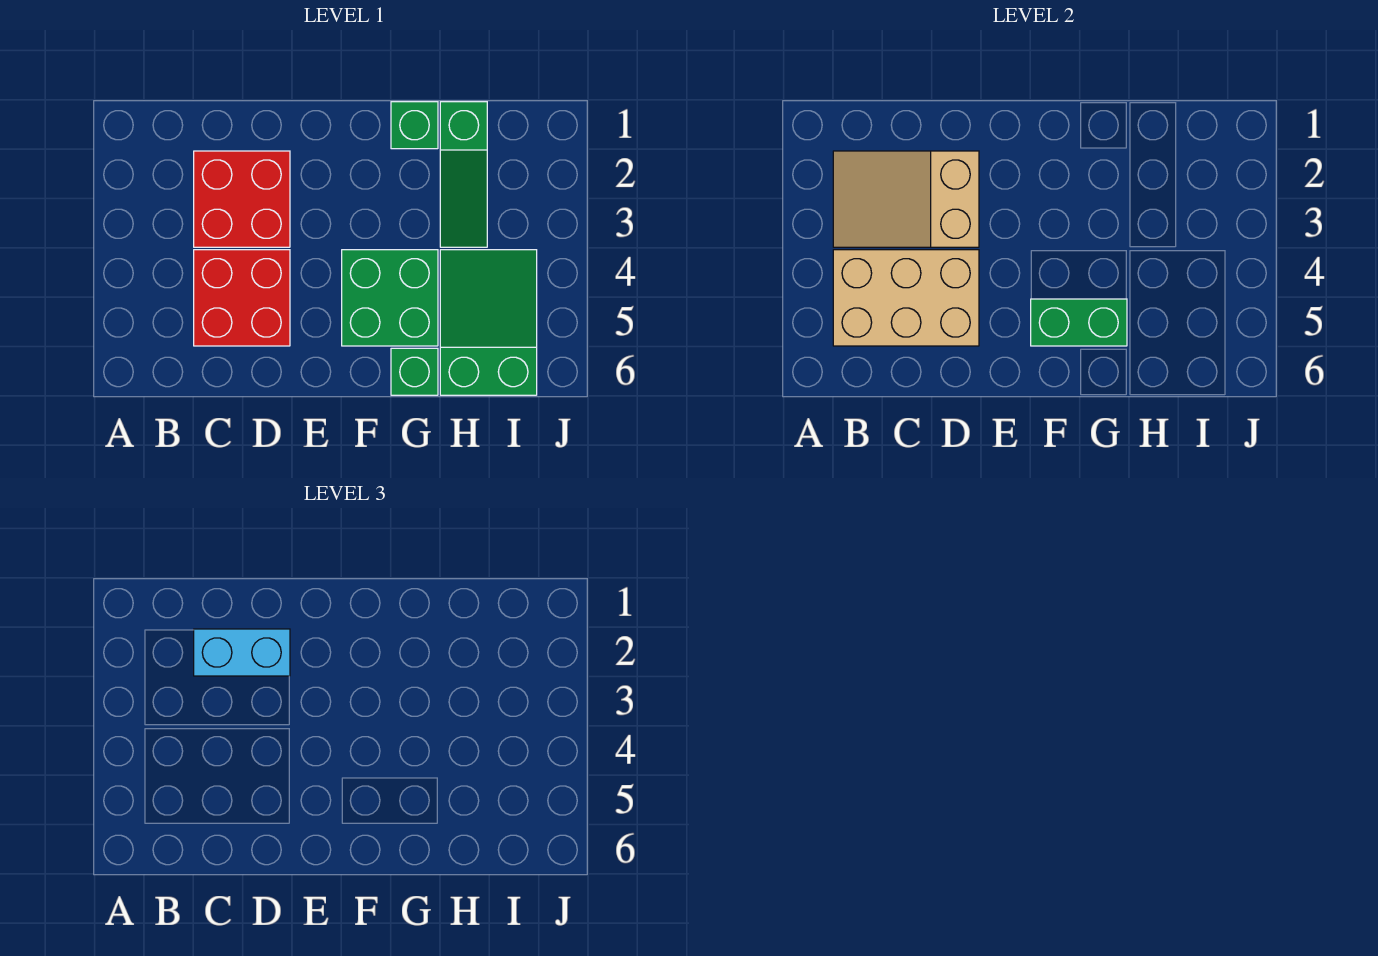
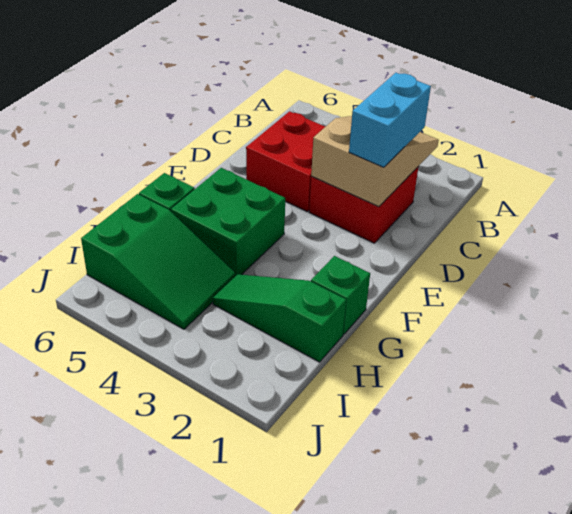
tan 2x3 brick [833,250,979,346] -> none
green 1x2 brick [1031,299,1127,346] -> none

